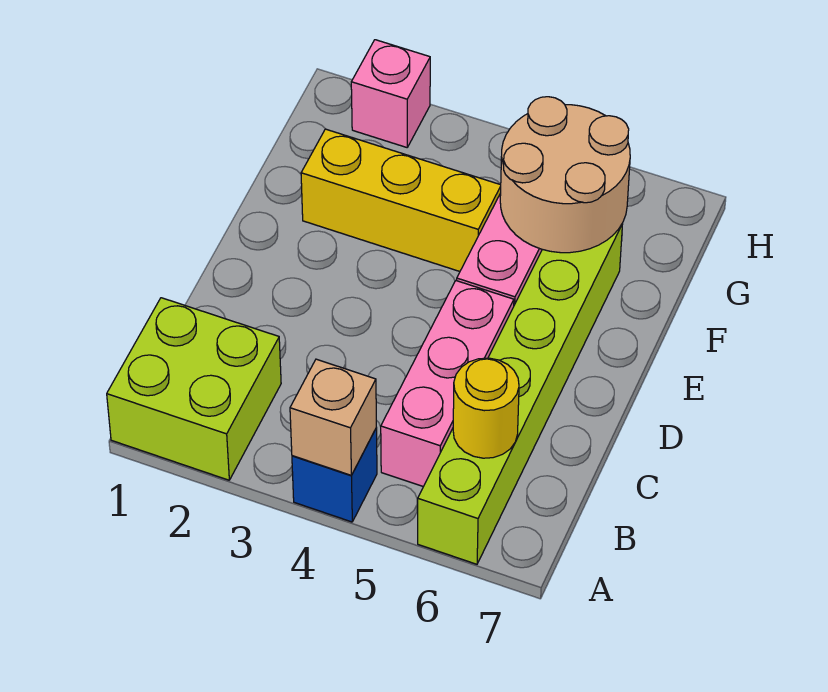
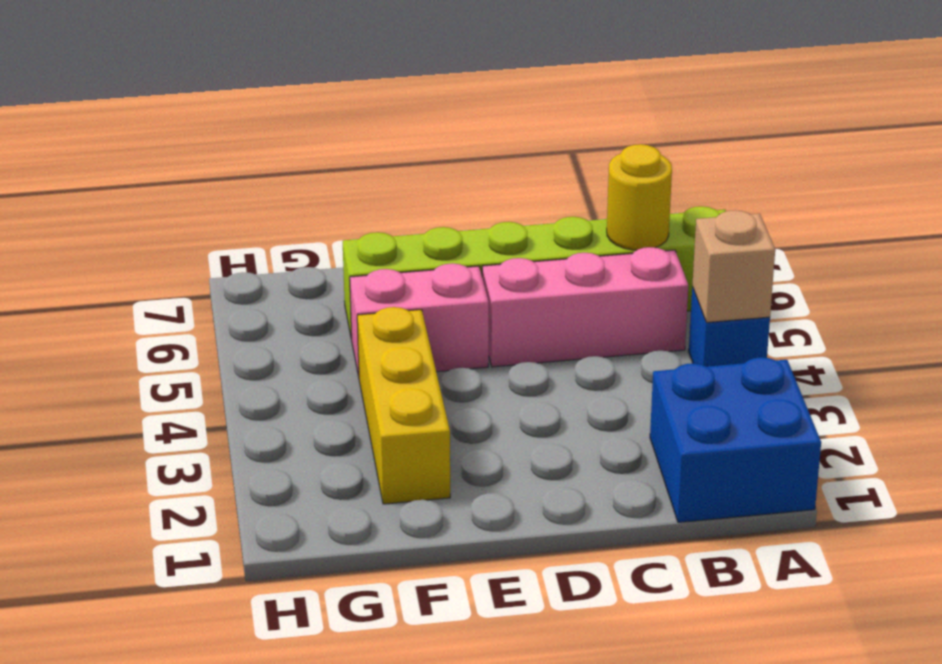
lime 2x2 brick [107,298,281,480] -> blue 2x2 brick [650,357,821,523]
tan 2x2 round brick [500,97,630,253] -> none
pink 1x1 brick [351,40,430,147] -> none

